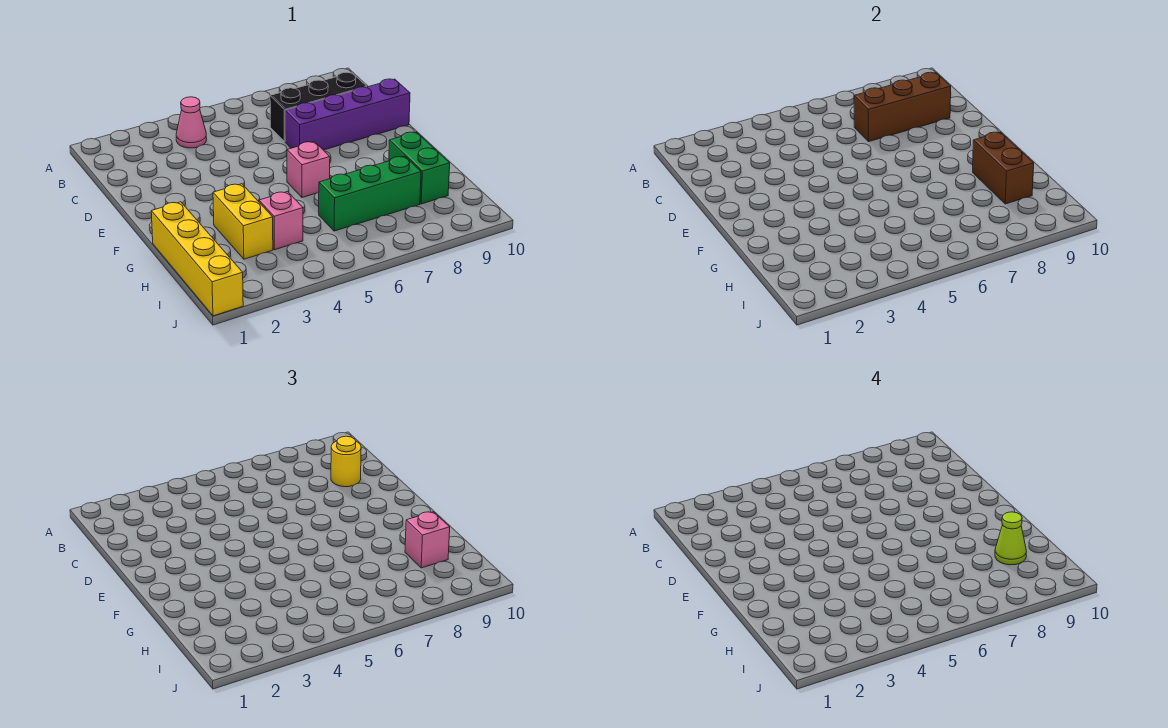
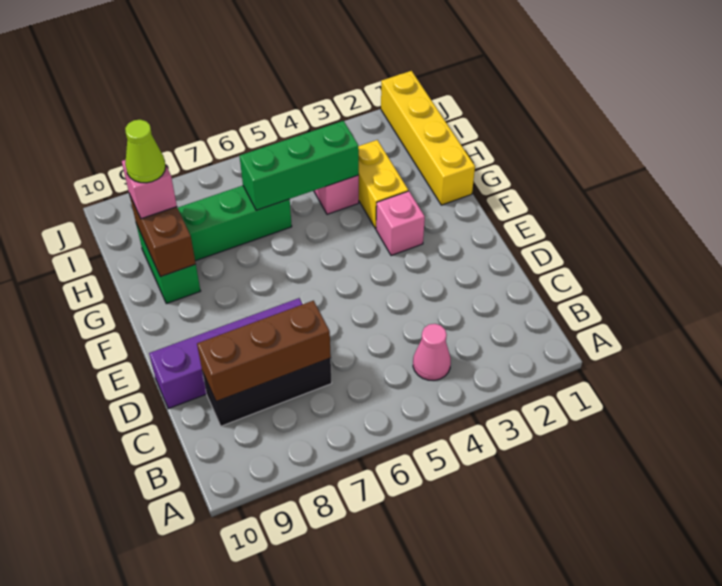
yellow 1x1 round brick [331,436,361,487] -> none
pink 1x1 brick [287,142,330,197] -> pink 1x1 brick moved to [376,191,425,256]
none -> green 1x3 brick [240,121,359,210]

